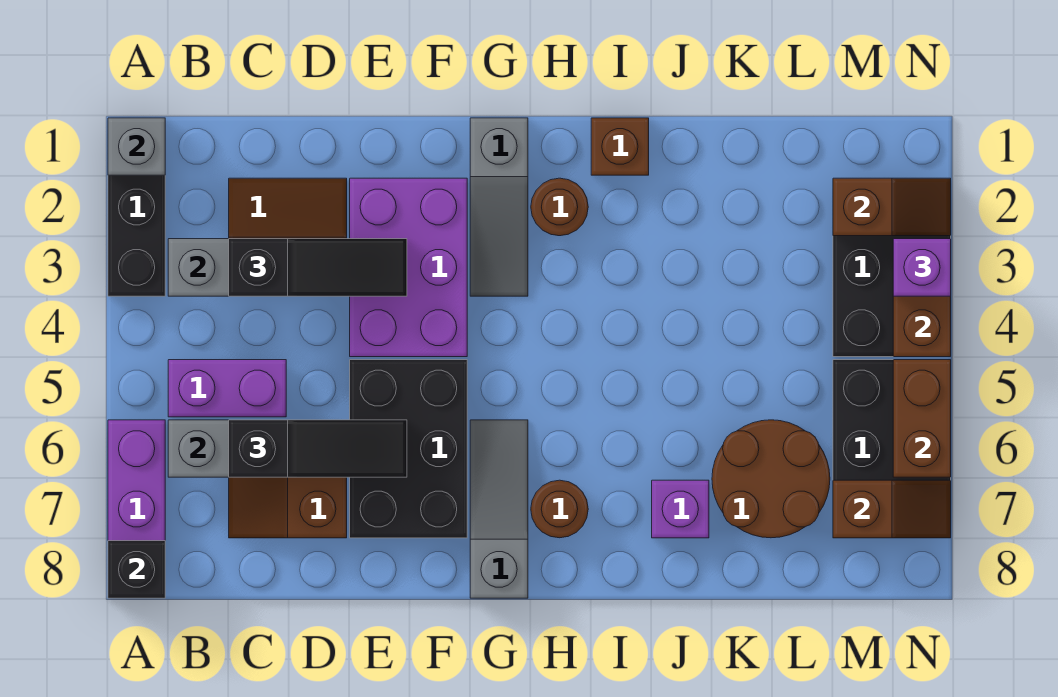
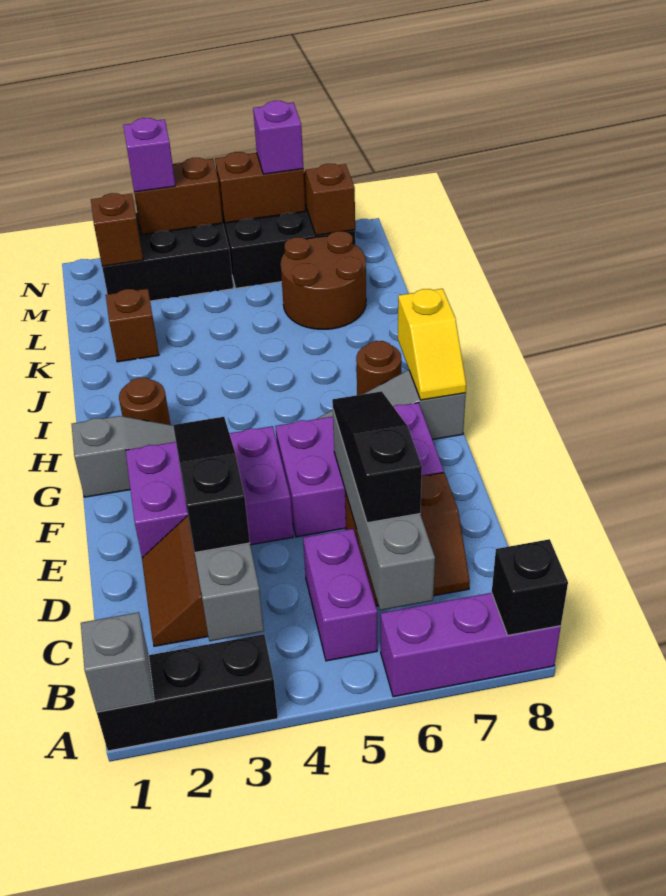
black 2x3 brick [350,360,467,538] -> purple 2x3 brick [275,403,444,537]
none -> yellow 1x2 slope [398,289,466,400]
brown 1x1 brick [591,118,649,175] -> brown 1x1 brick moved to [106,289,159,362]
purple 1x1 brick [652,480,709,538] -> purple 1x1 brick moved to [253,101,303,174]

